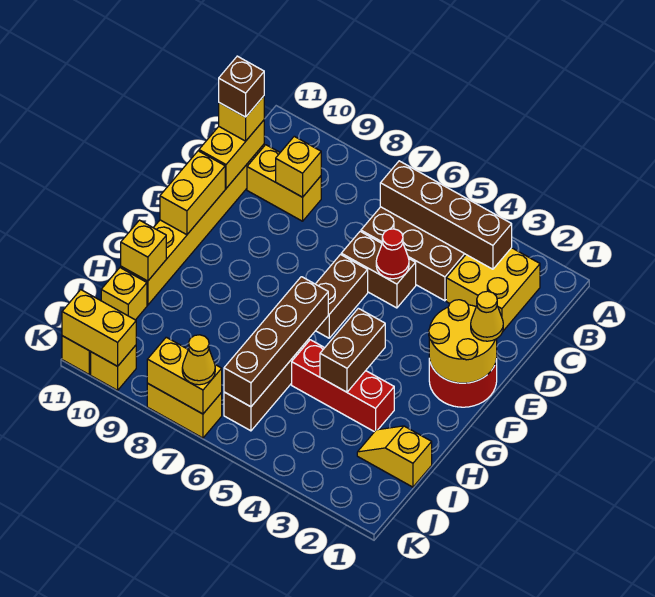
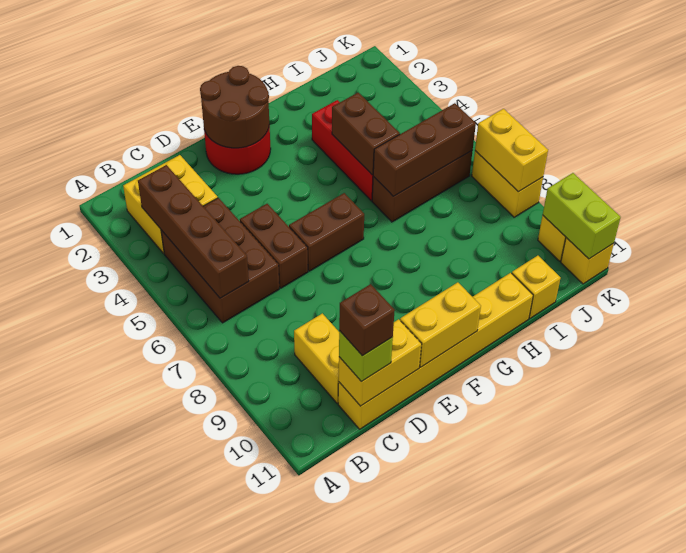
yellow 1x1 brick [276,136,321,197] -> none
yellow 1x1 brick [219,96,264,141] -> lime 1x1 brick [339,331,393,382]
red 1x1 cone [376,229,409,279] -> none
yellow 2x2 round brick [429,300,497,383] -> brown 2x2 round brick [200,66,269,148]
yellow 1x1 cone [471,291,503,341] -> none
brown 1x2 brick [320,308,385,392] -> brown 1x2 brick turned to [332,93,400,175]
brown 1x4 brick [224,277,328,407] -> brown 1x3 brick [373,103,476,196]
yellow 1x1 brick [121,220,166,281] -> none
yellow 1x2 slope [357,426,432,487] -> none
yellow 1x1 cone [182,335,215,385] -> none
yellow 1x2 brick [62,290,136,366] -> lime 1x2 brick [543,173,621,259]

